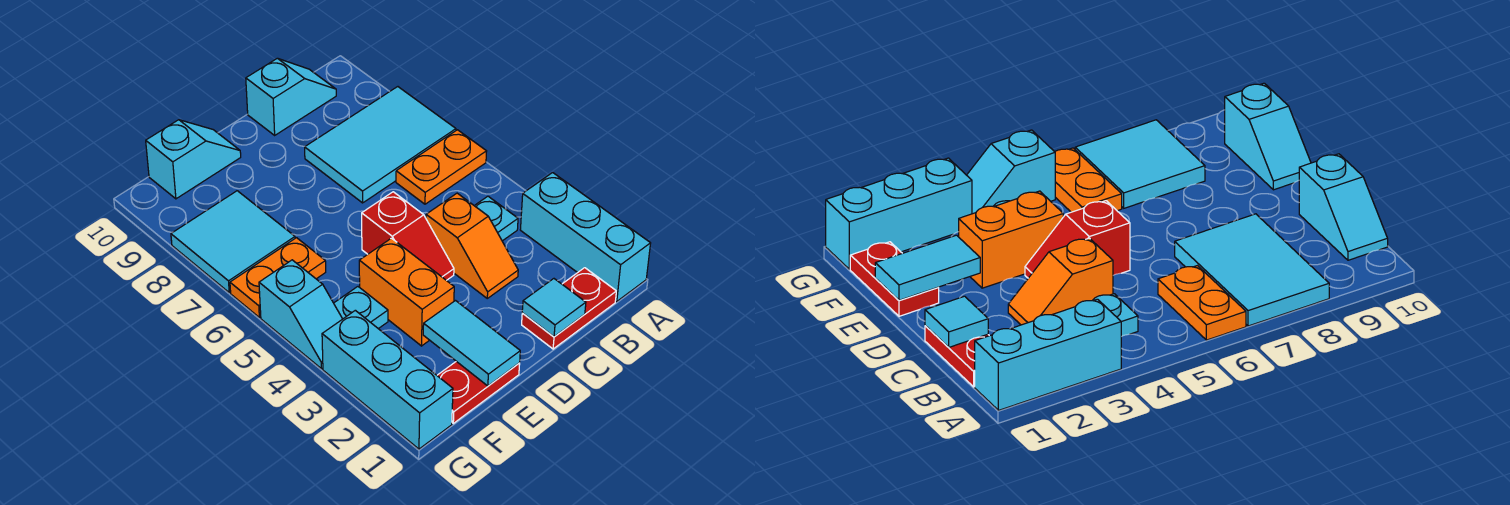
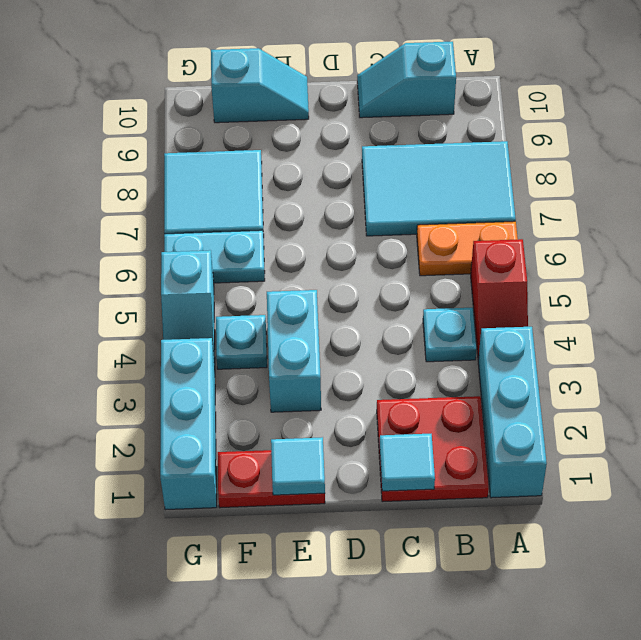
red 1x2 plate [522,268,616,349] -> red 2x2 plate [377,396,489,502]
cyan 1x2 slope [246,58,336,135] -> cyan 1x2 slope turned to [357,42,456,118]
orange 1x2 slope [426,193,518,298] -> none
red 1x2 slope [362,192,454,280] -> red 1x2 slope moved to [471,239,528,359]
cyan 1x2 tile [423,301,520,386] -> cyan 1x1 tile [271,437,325,495]
orange 1x2 brick [359,238,454,346] -> cyan 1x2 brick [267,290,321,412]
orange 1x2 plate [230,238,326,318] -> cyan 1x2 plate [164,230,265,283]

